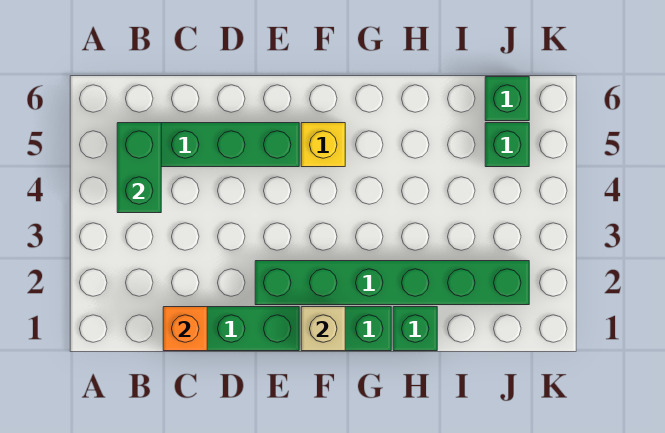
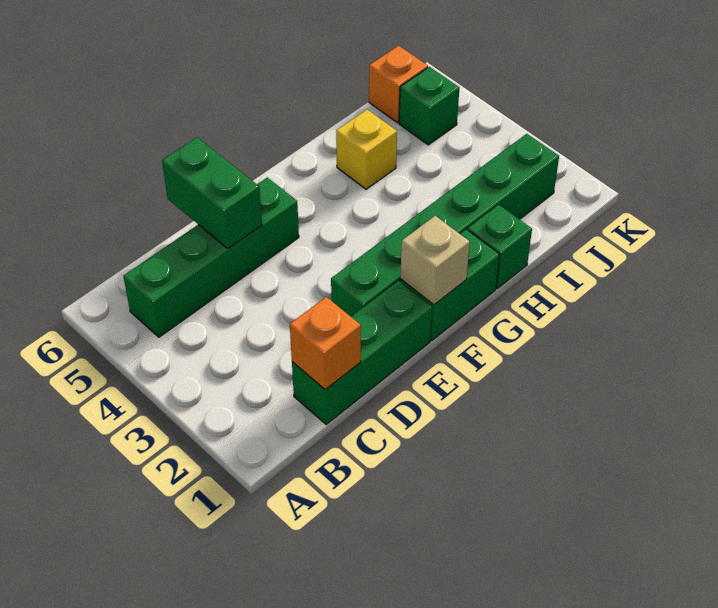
green 1x2 brick [117,123,161,213] -> green 1x2 brick moved to [162,137,262,249]
yellow 1x1 brick [301,123,345,167] -> yellow 1x1 brick moved to [336,110,397,189]
green 1x1 brick [485,77,529,121] -> orange 1x1 brick [369,46,428,123]

